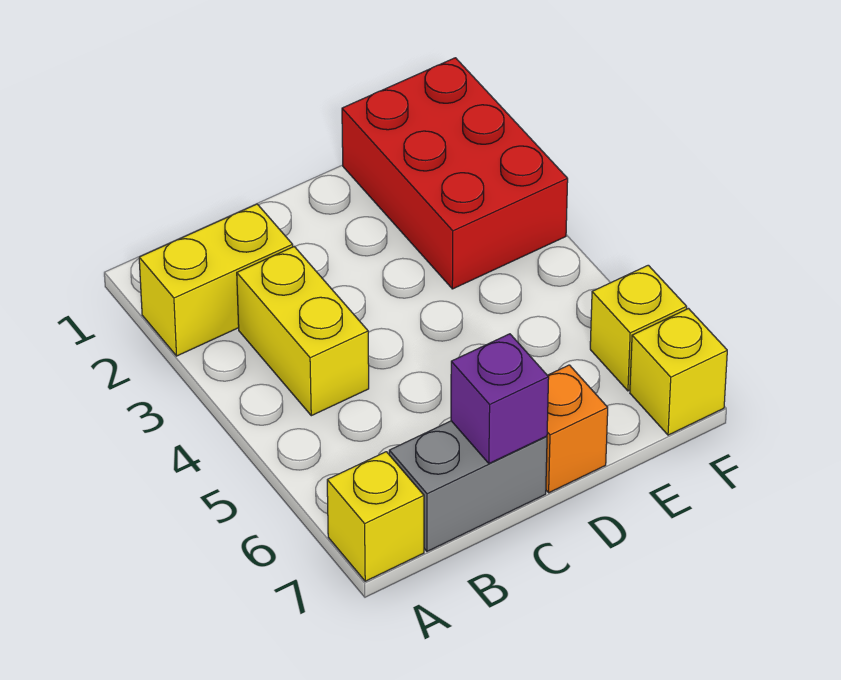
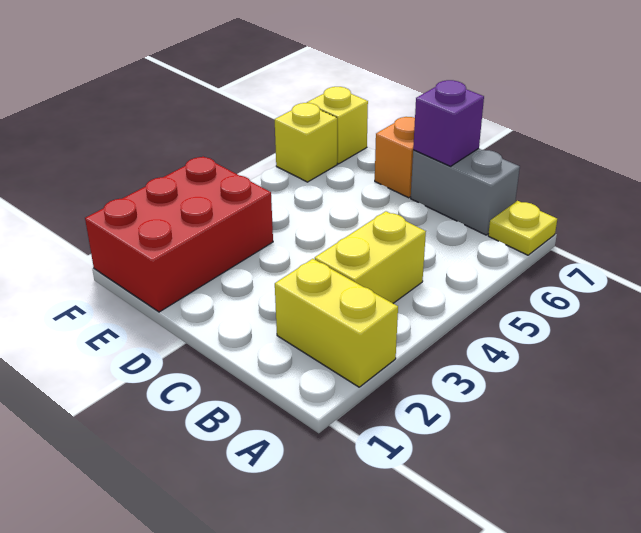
yellow 1x1 brick [327,452,424,581] -> yellow 1x1 plate [488,201,557,255]

